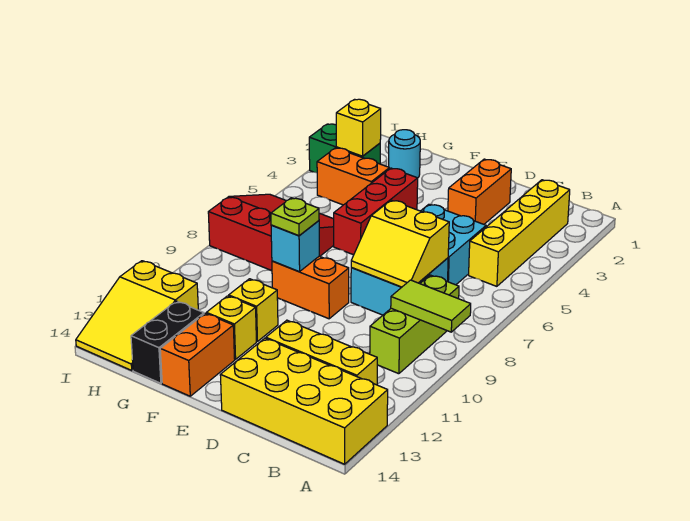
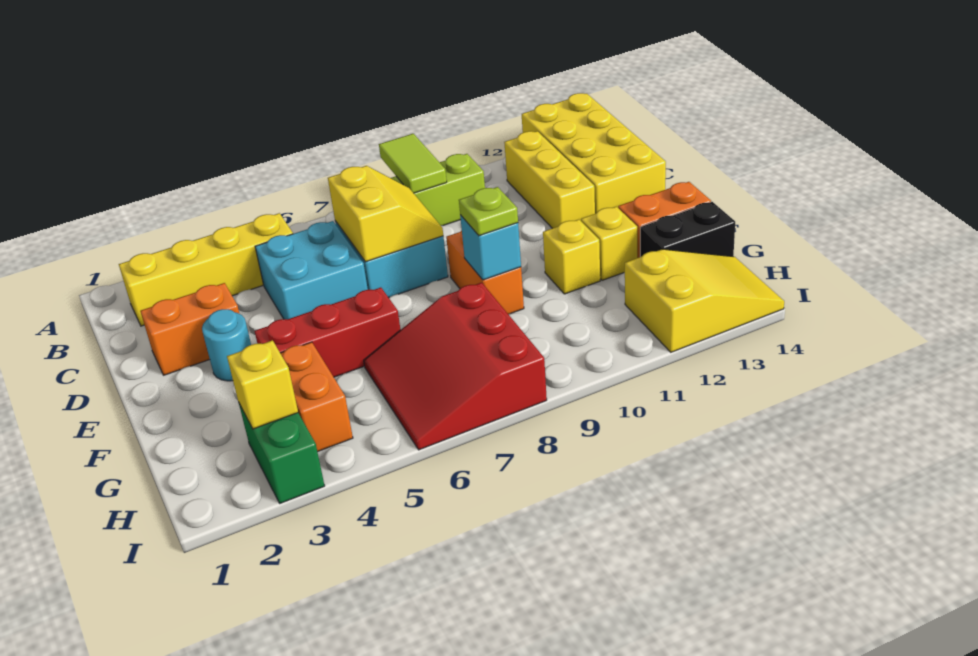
cyan 1x1 round brick [389,130,420,178] -> cyan 1x1 round brick moved to [202,309,251,381]

